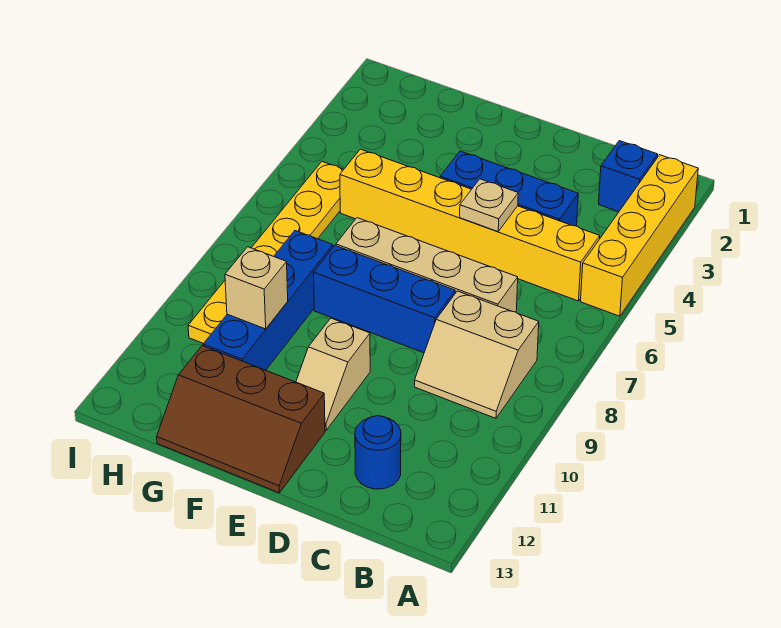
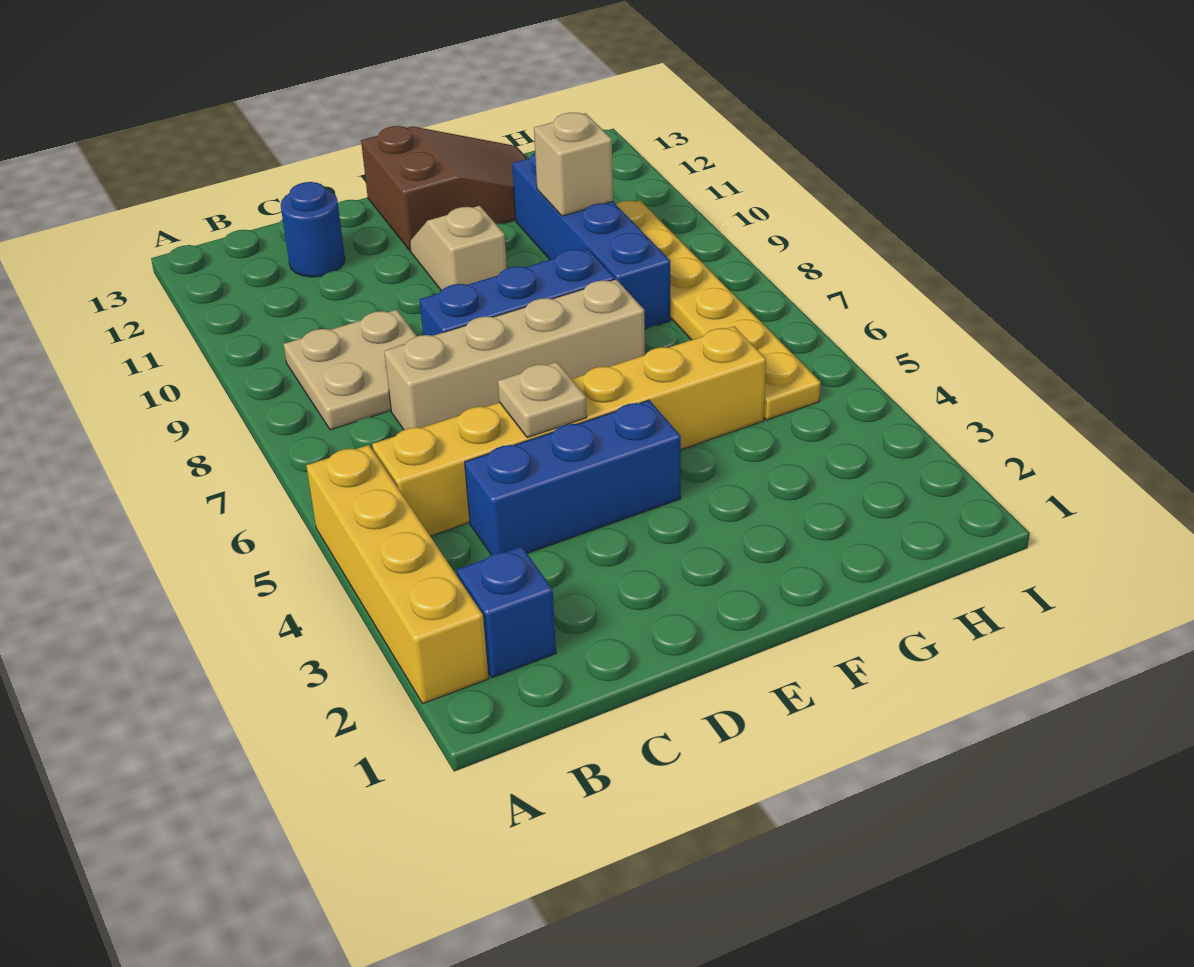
tan 2x2 slope [415,291,539,418] -> tan 2x2 plate [284,310,417,430]
brown 2x3 slope [157,346,325,493] -> brown 2x3 slope turned to [361,126,528,251]

